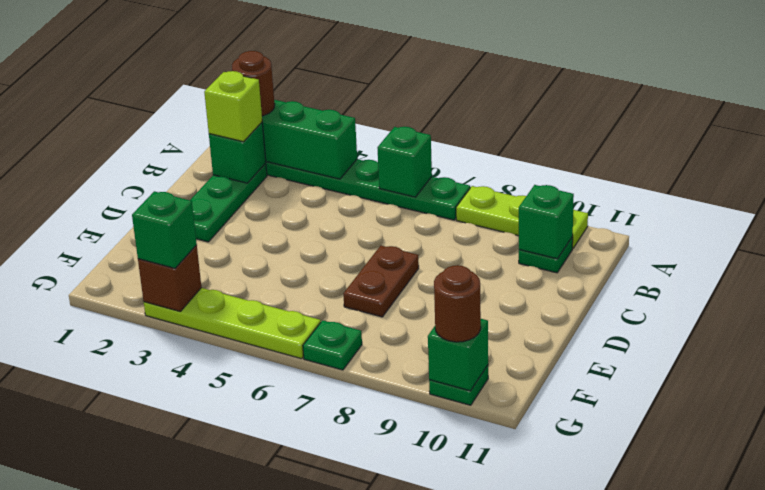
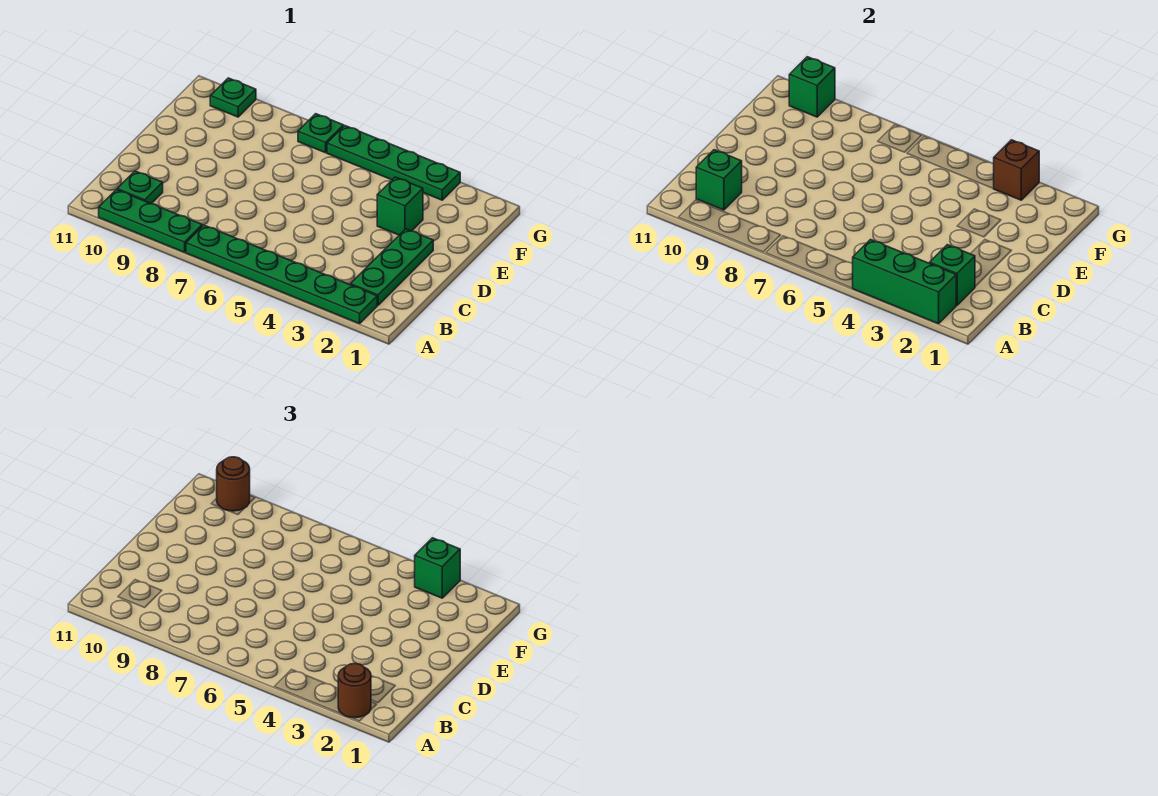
green 1x1 brick [377,127,432,197] -> green 1x1 brick moved to [377,177,423,235]
lime 1x3 plate [456,186,588,249] -> green 1x3 plate [99,190,202,252]
lime 1x1 brick [204,71,262,142] -> none
brown 1x2 plate [343,246,419,317] -> none
lime 1x4 plate [144,288,321,359] -> green 1x4 plate [327,126,460,200]

